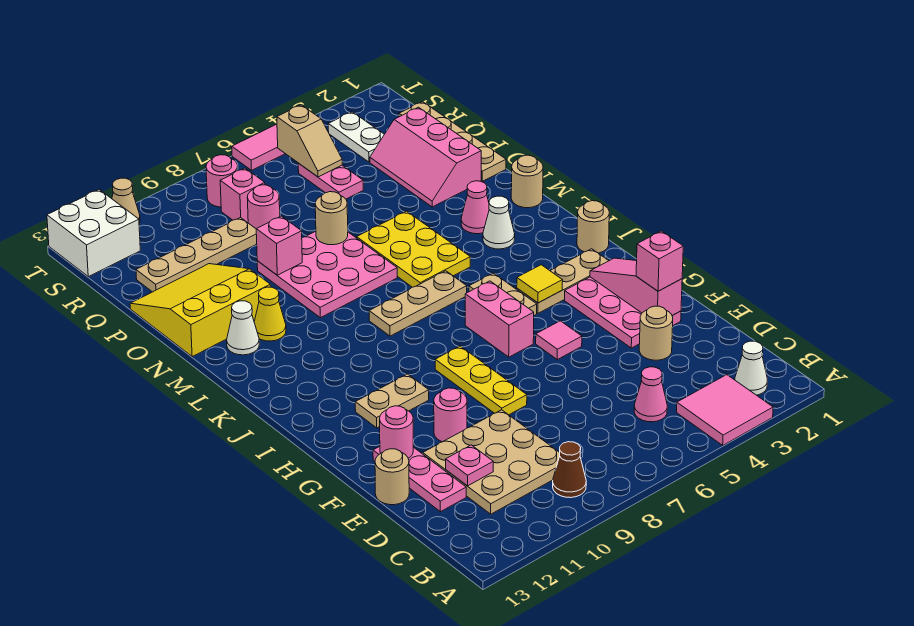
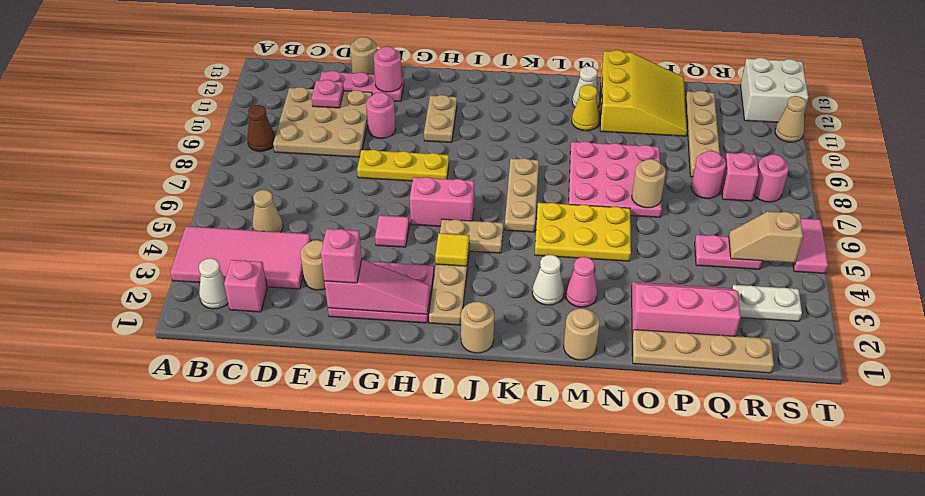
pink 2x2 tile [677,375,773,445] -> pink 2x4 tile [170,226,311,289]
pink 1x1 cone [634,367,667,422] -> tan 1x1 cone [252,190,283,232]
pink 1x1 brick [256,216,302,275] -> pink 1x1 brick moved to [224,260,267,312]

